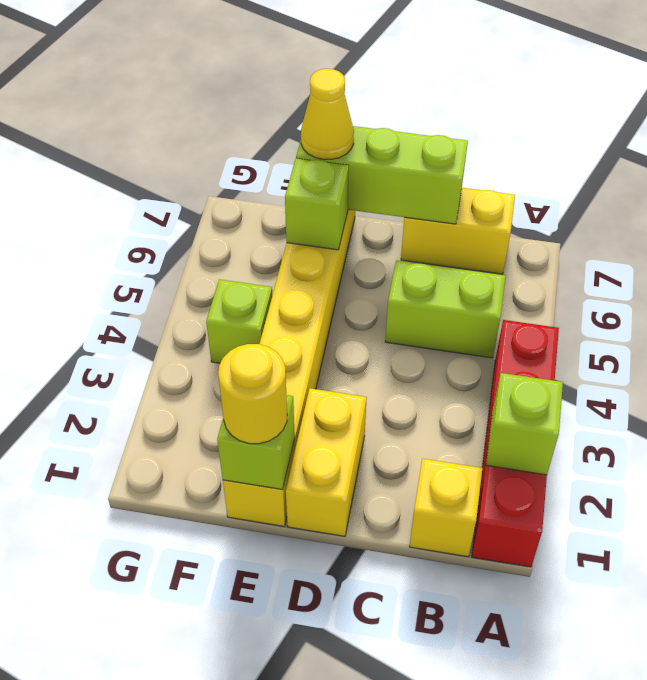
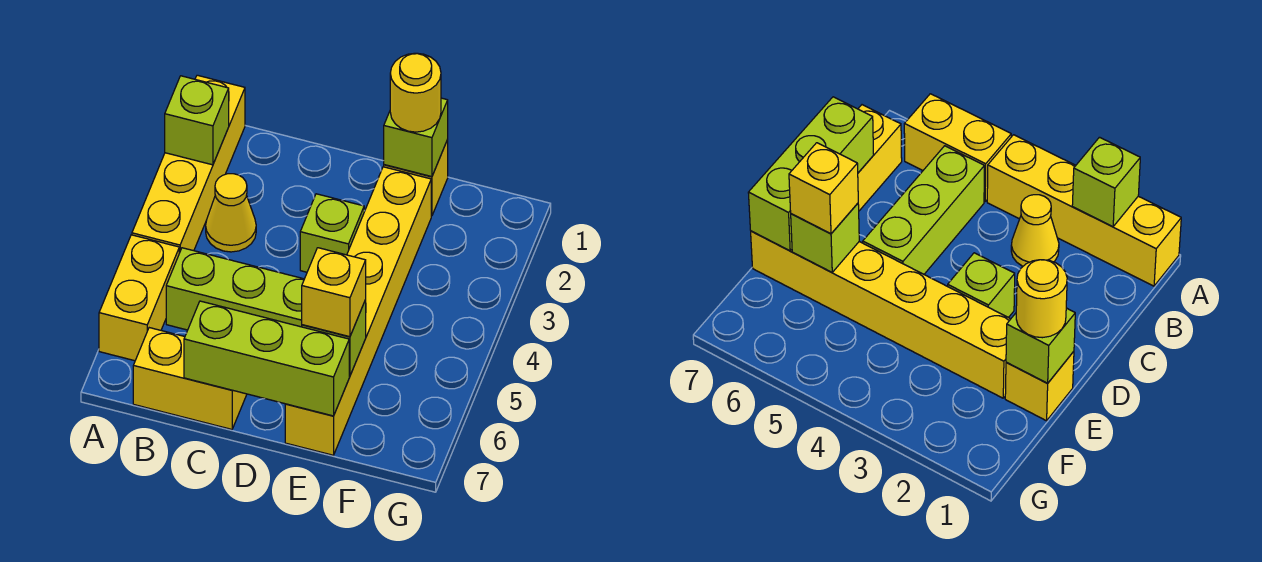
red 1x4 brick [472,320,559,567] -> yellow 1x4 brick [132,75,245,253]
yellow 1x1 brick [410,459,482,557] -> yellow 1x1 brick moved to [302,248,366,337]
lime 1x2 brick [385,260,505,358] -> lime 1x3 brick [166,248,304,330]
yellow 1x2 brick [286,388,367,536] -> yellow 1x2 brick moved to [99,235,179,361]
yellow 1x1 cone [301,69,354,159] -> yellow 1x1 cone moved to [206,174,256,252]
lime 1x1 brick [206,279,272,363] -> lime 1x1 brick moved to [300,194,364,272]

